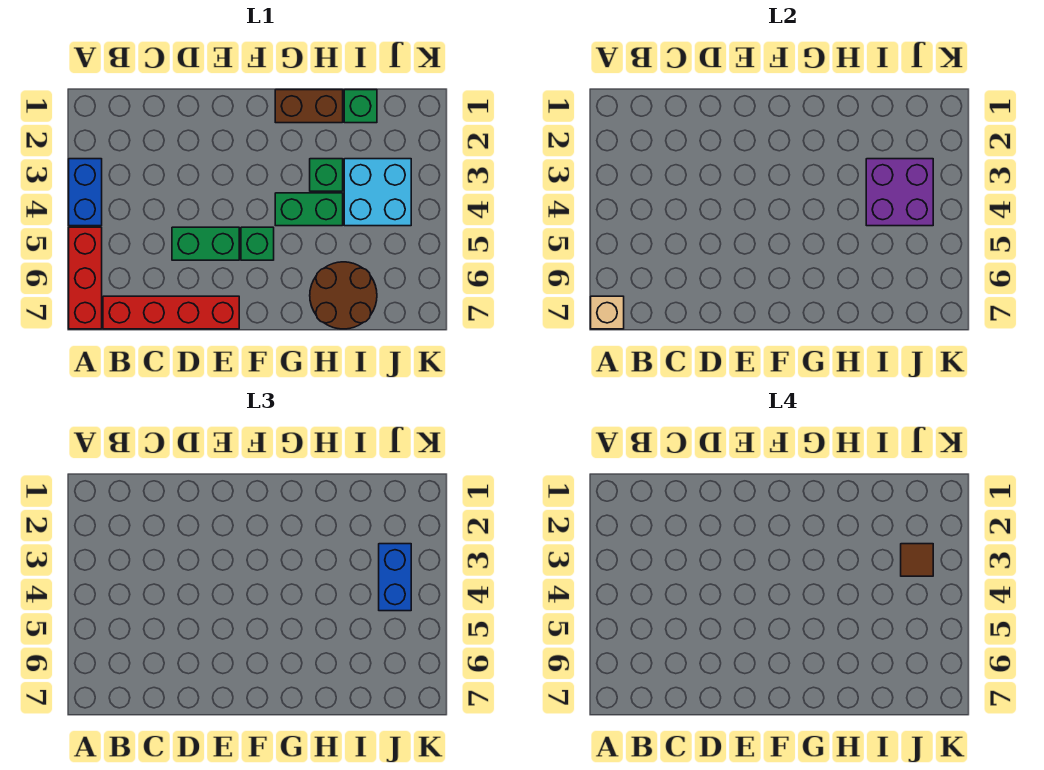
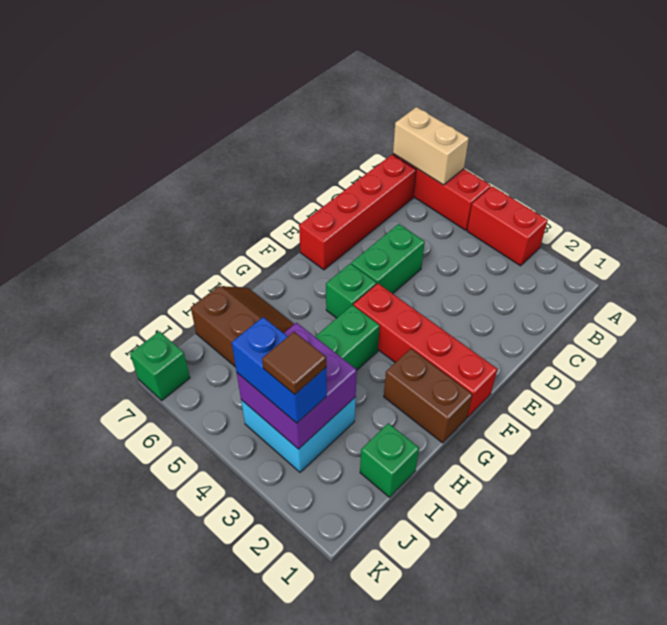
blue 1x2 brick [69,159,102,226] -> red 1x2 brick [467,186,548,266]
tan 1x1 brick [591,296,624,329] -> tan 1x2 brick [393,107,469,185]
none -> red 1x4 brick [354,284,497,418]
brown 1x2 brick [275,90,343,123] -> brown 1x2 brick turned to [384,349,472,443]
green 1x1 brick [310,159,343,191] -> green 1x1 brick moved to [130,331,190,400]
brown 2x2 round brick [310,262,377,329] -> brown 2x2 slope [191,286,294,367]

